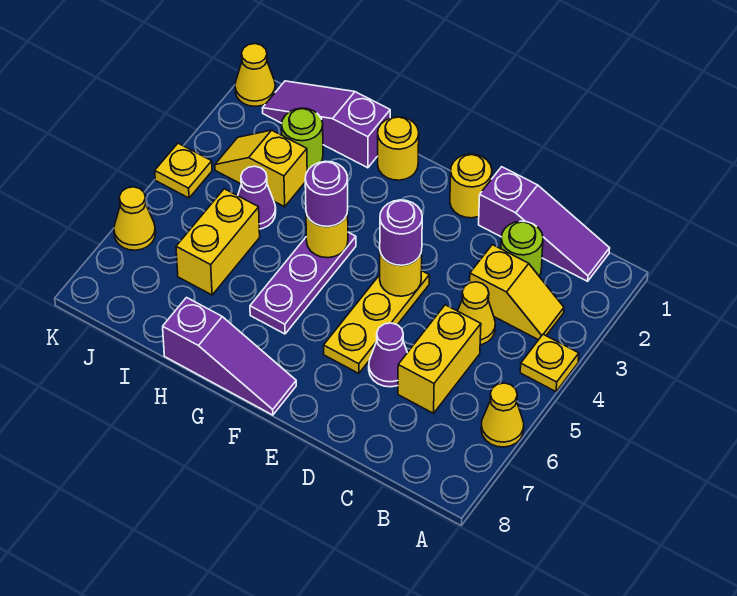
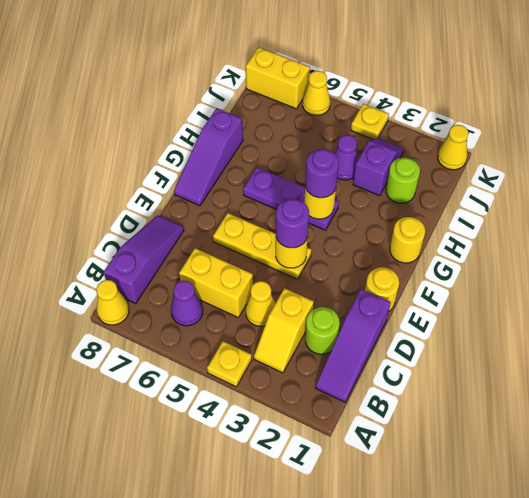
yellow 1x1 cone [481,383,524,447] -> yellow 1x1 cone moved to [96,280,129,325]
purple 1x1 cone [369,323,407,387] -> purple 1x1 cone moved to [171,281,203,326]
purple 1x3 slope [263,81,390,168] -> purple 1x3 slope moved to [104,215,184,303]
yellow 1x2 slope [215,130,307,207] -> purple 1x2 slope [353,138,404,196]
yellow 1x2 brick [176,189,260,295] -> yellow 1x2 brick moved to [246,47,310,109]

